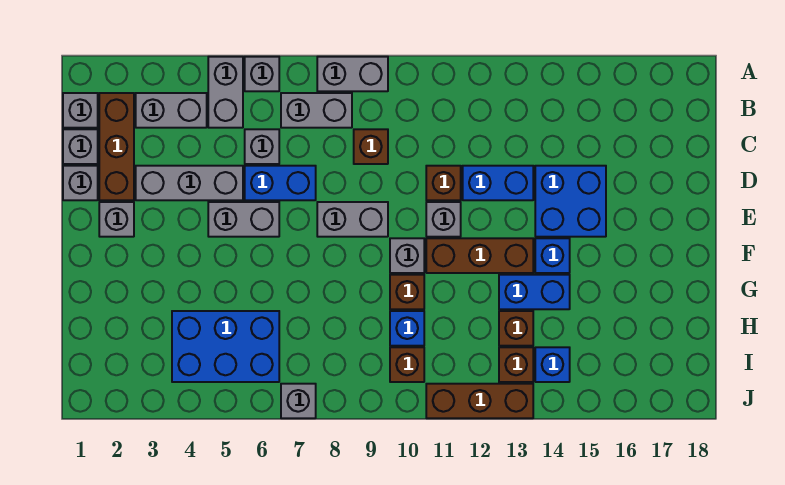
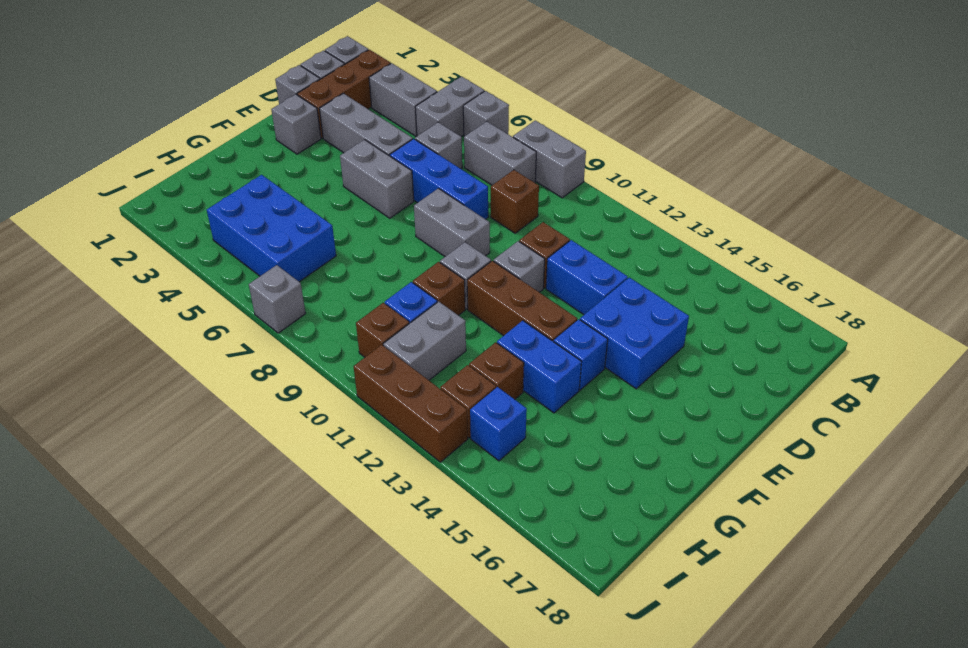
blue 1x2 brick [245,166,316,200] -> blue 1x3 brick [390,139,488,219]
none -> grey 1x2 brick [383,301,466,380]

